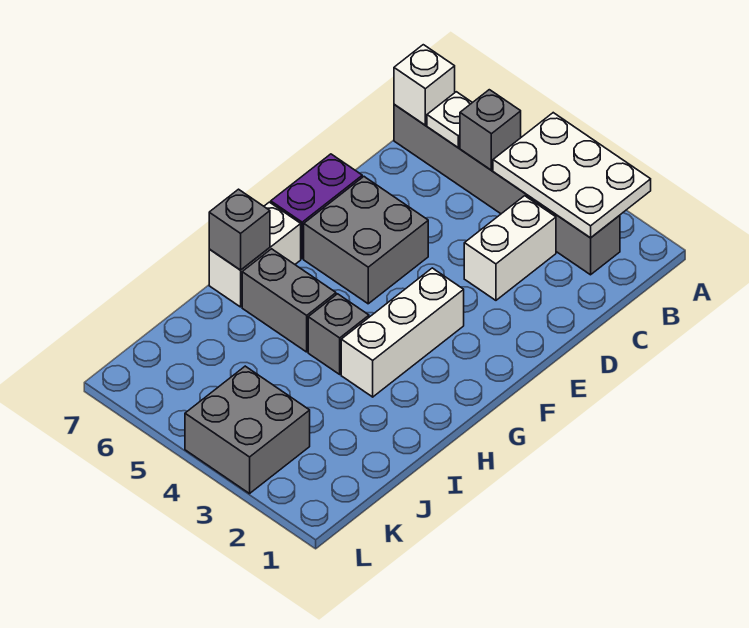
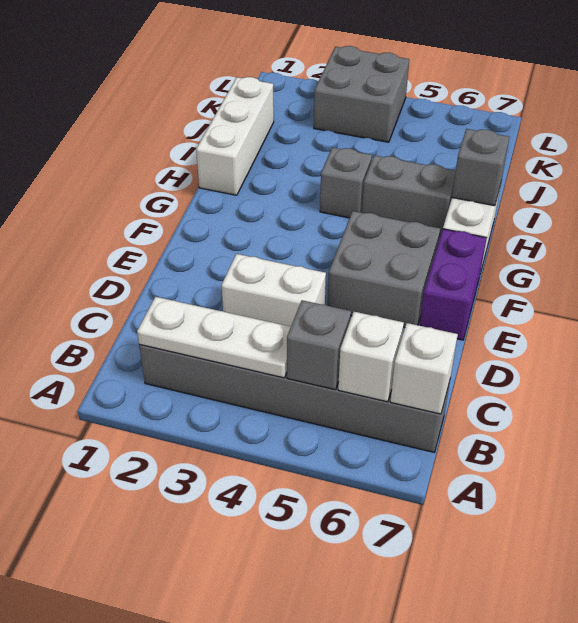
white 2x3 plate [493,113,651,238] -> white 1x3 plate [137,297,291,378]
white 1x1 plate [427,92,472,148] -> white 1x1 brick [338,312,404,402]
white 1x2 brick [464,196,556,300] -> white 1x2 brick turned to [221,254,326,327]
white 1x3 brick [341,268,464,397] -> white 1x3 brick moved to [196,77,274,195]

